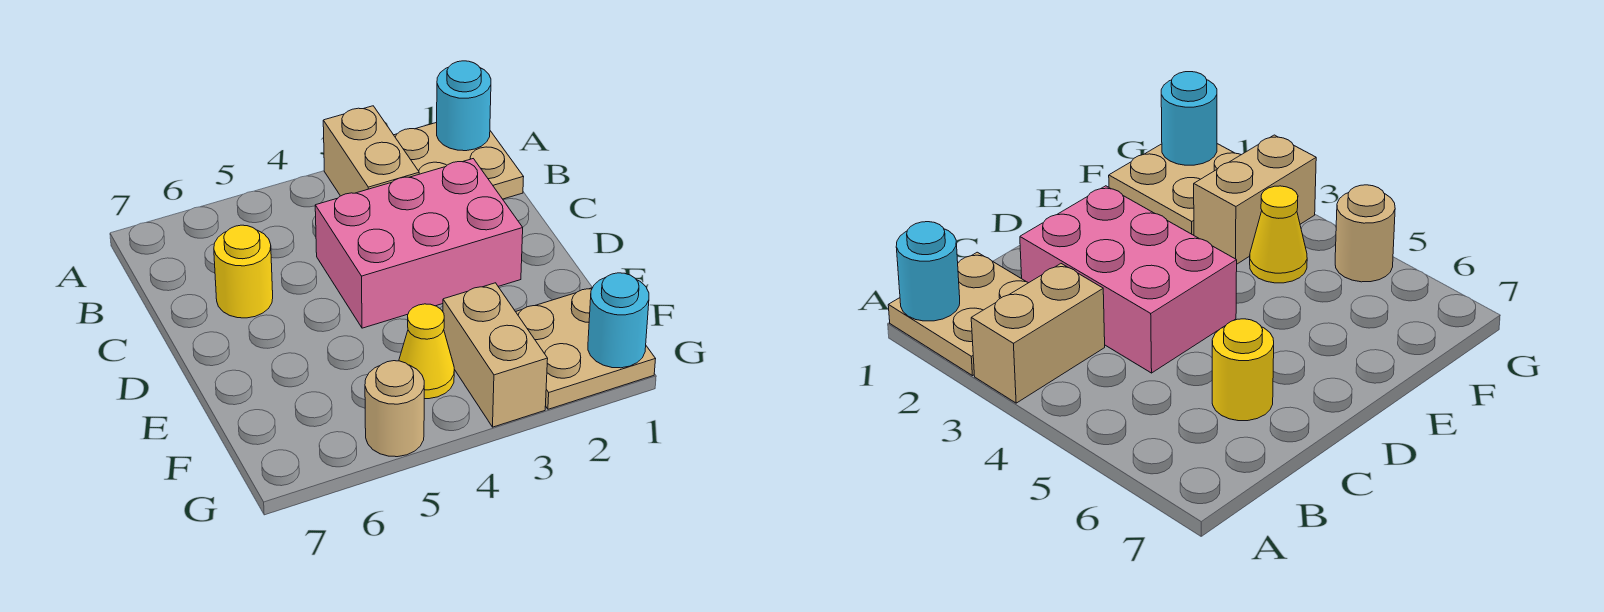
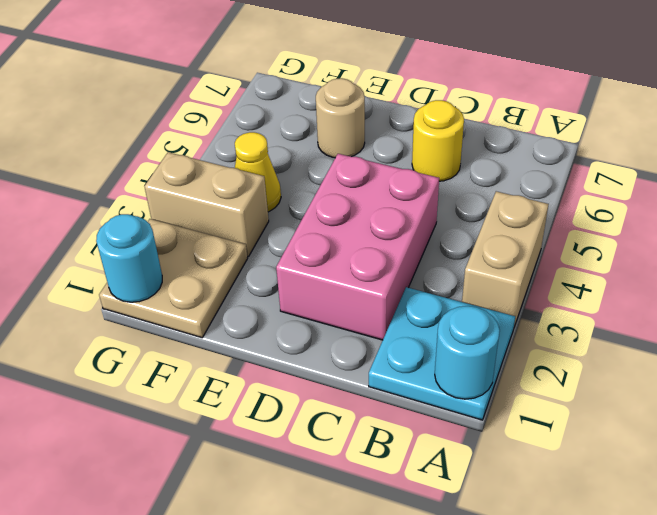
tan 2x2 plate [394,123,523,199] -> cyan 2x2 plate [369,287,515,420]
tan 1x2 brick [323,106,419,196] -> tan 1x2 brick turned to [462,191,549,327]
tan 1x1 round brick [365,361,424,457] -> tan 1x1 round brick moved to [316,78,365,158]

